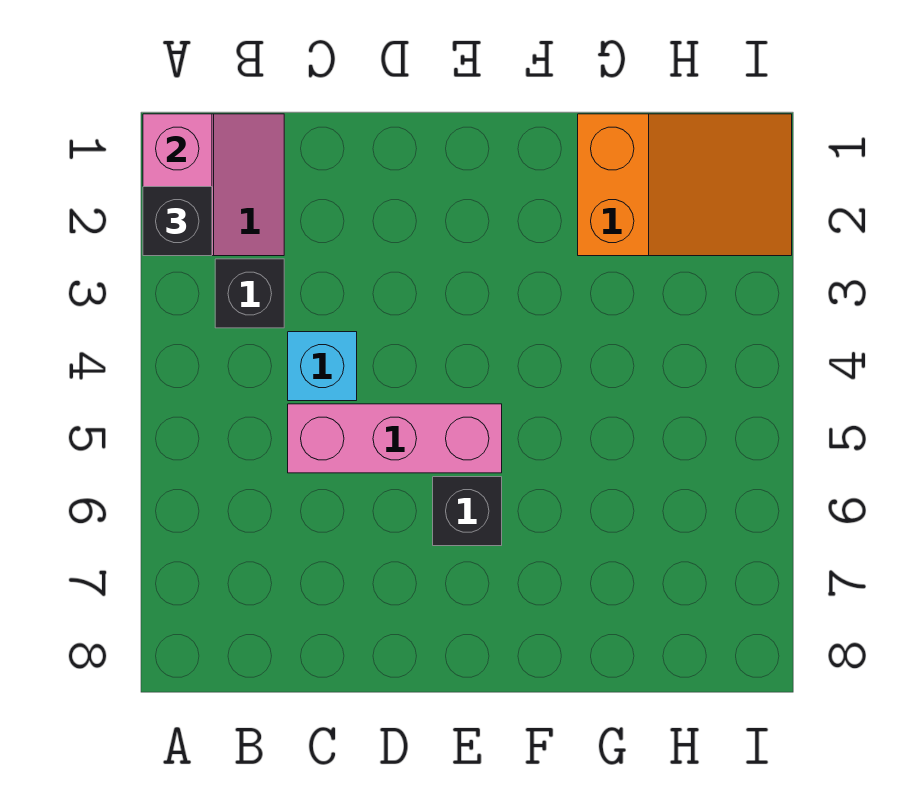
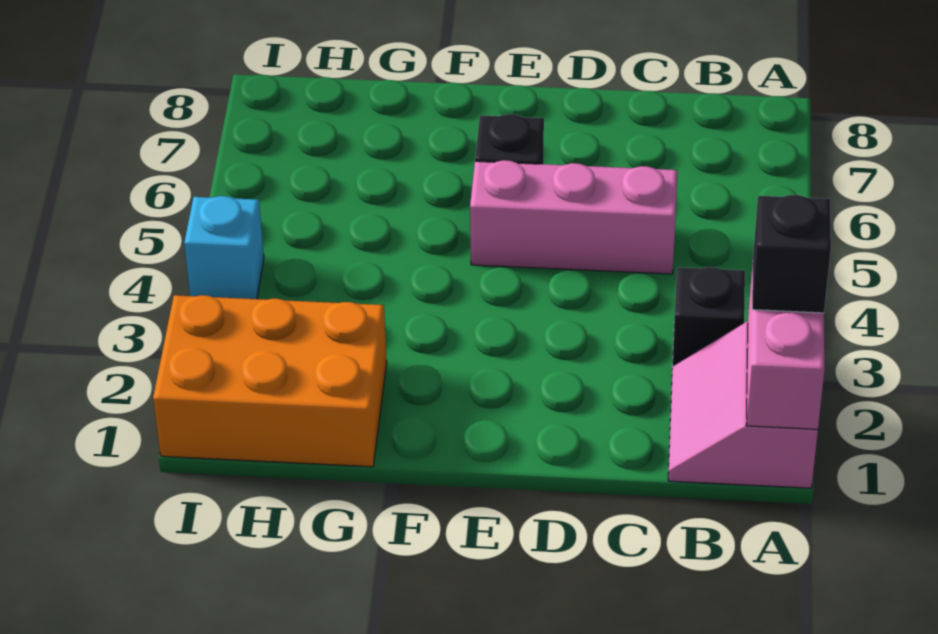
cyan 1x1 brick [288,332,357,401] -> cyan 1x1 brick moved to [184,196,264,299]
orange 2x3 slope [578,114,792,256] -> orange 2x3 brick [153,295,387,467]

